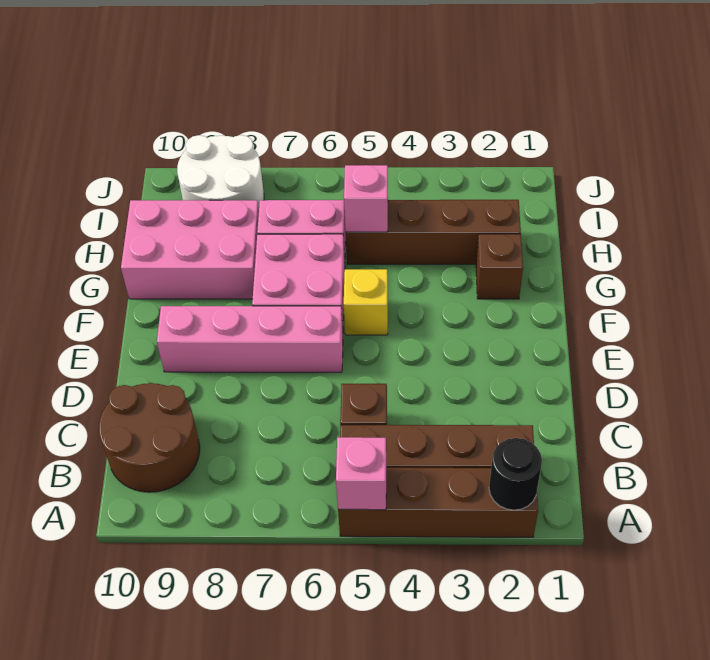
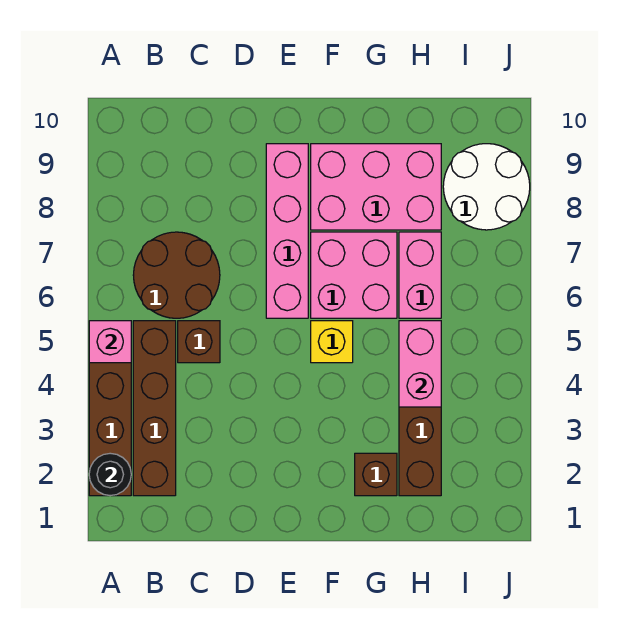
brown 2x2 round brick [99,383,200,492] -> brown 2x2 round brick moved to [133,232,220,318]
pink 2x3 brick [121,200,259,299] -> pink 2x3 brick turned to [311,144,441,230]
pink 1x1 brick [344,165,388,232] -> pink 1x2 brick [399,321,441,407]

